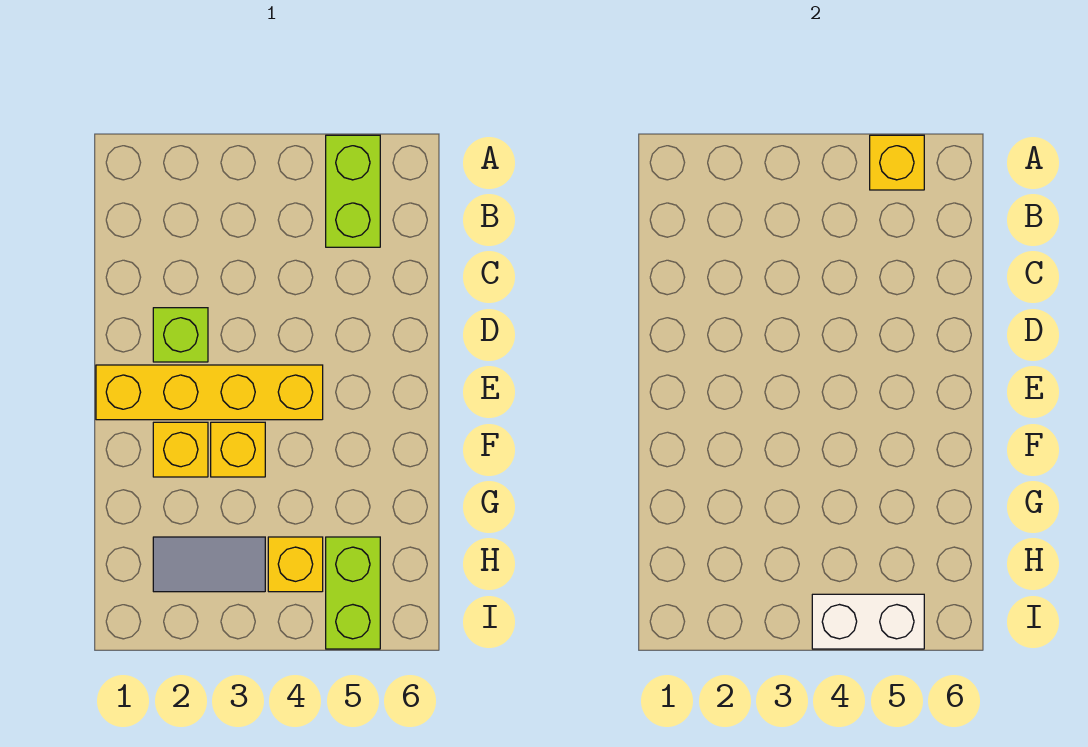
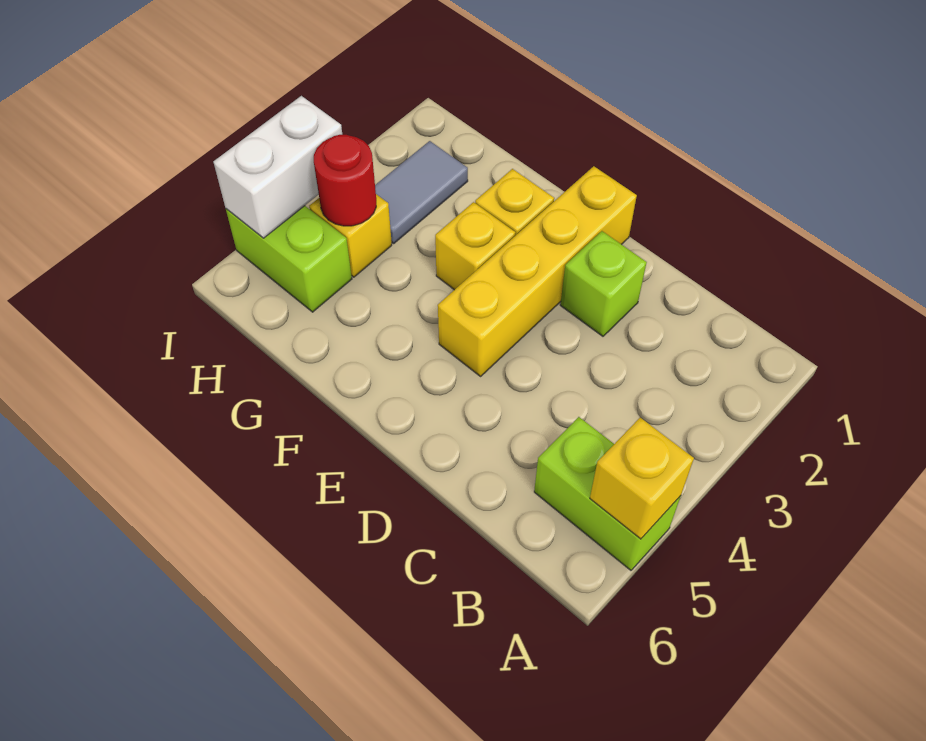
none -> red 1x1 round brick [314,135,376,226]

